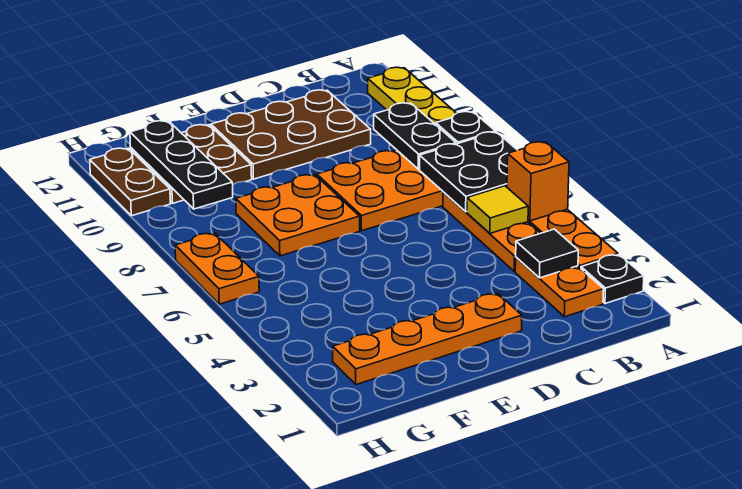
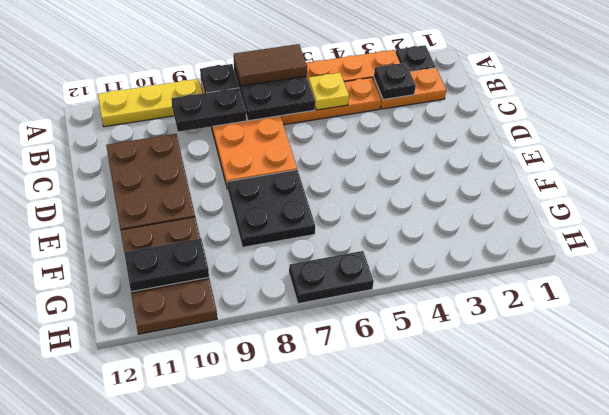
orange 1x1 brick [507,142,569,221] -> none
none -> brown 1x2 tile [234,44,307,86]
black 1x1 tile [516,229,578,278] -> black 1x1 plate [374,63,416,100]
yellow 1x1 tile [467,186,528,233] -> yellow 1x1 plate [308,73,349,110]
orange 1x4 plate [333,293,522,385] -> none
orange 2x2 plate [236,175,360,256] -> black 2x2 plate [227,170,315,247]
black 1x3 plate [130,121,233,209] -> black 1x2 plate [124,238,209,292]
orange 1x2 plate [175,233,259,304] -> black 1x2 plate [289,251,374,304]

